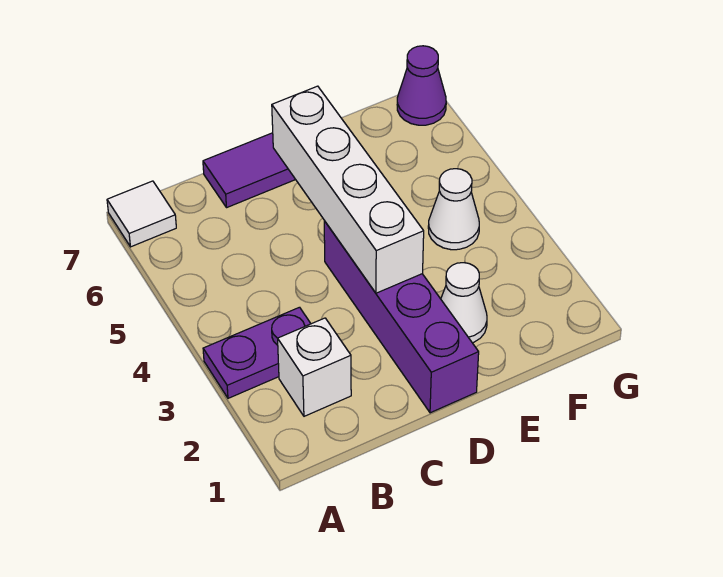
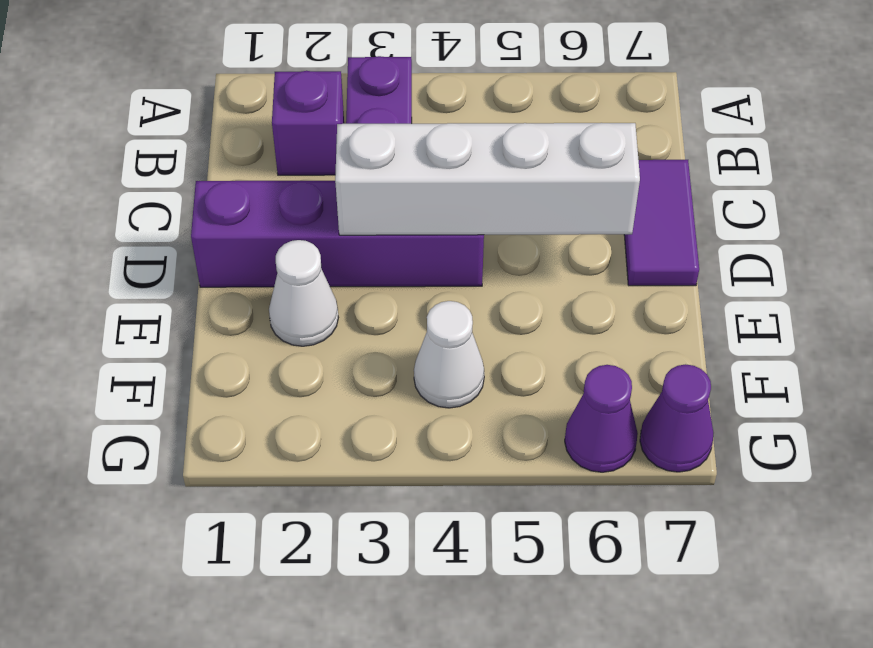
white 1x1 tile [107,181,176,247] -> none
white 1x1 brick [278,318,351,416] -> purple 1x1 brick [272,71,344,175]
none -> purple 1x1 cone [565,365,638,472]

